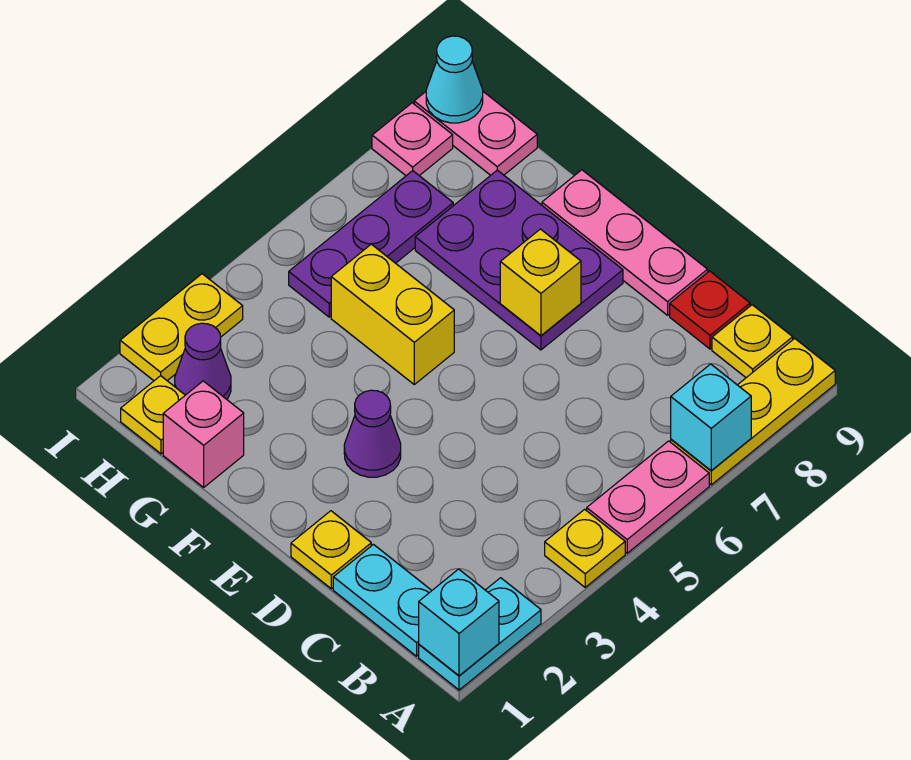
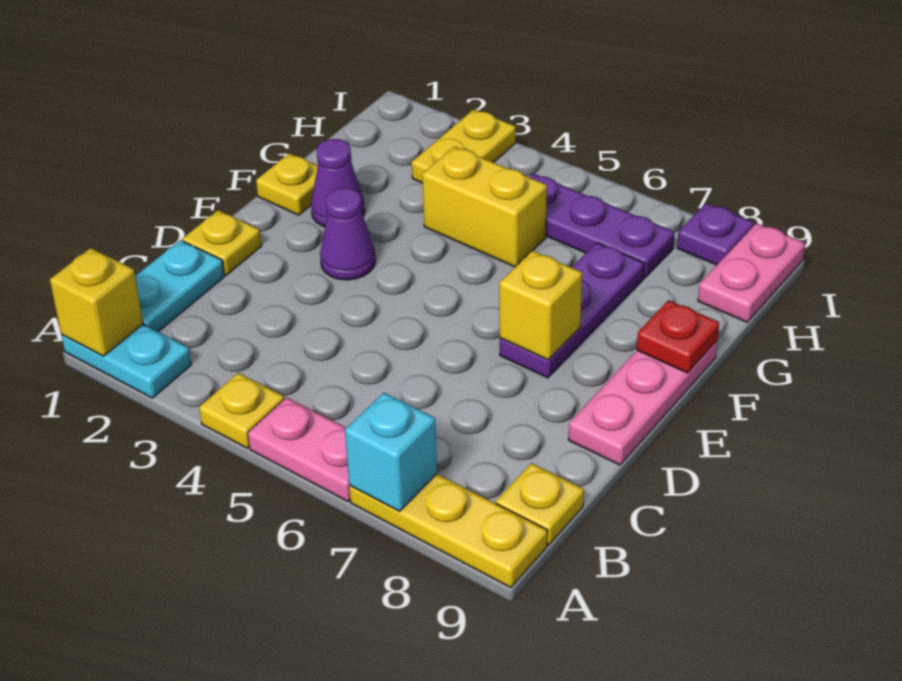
cyan 1x1 brick [419,569,499,676] -> yellow 1x1 brick [50,248,143,356]
red 1x1 plate [670,271,750,349] -> red 1x1 plate moved to [637,300,719,373]
purple 2x3 plate [415,170,623,350] -> purple 1x3 plate [500,243,644,378]
yellow 1x2 brick [331,244,454,384] -> yellow 1x2 brick turned to [422,146,547,267]
pink 1x1 brick [163,381,244,487] -> none
yellow 1x1 plate [121,376,185,454] -> yellow 1x1 plate moved to [256,153,318,215]
purple 1x1 cone [175,323,231,399] -> purple 1x1 cone moved to [311,139,365,227]
yellow 1x2 plate [120,274,243,381] -> yellow 1x2 plate turned to [412,109,516,183]
pink 1x1 plate [372,103,453,176] -> purple 1x1 plate [677,203,754,265]
cyan 1x1 cone [426,36,483,123] -> none

